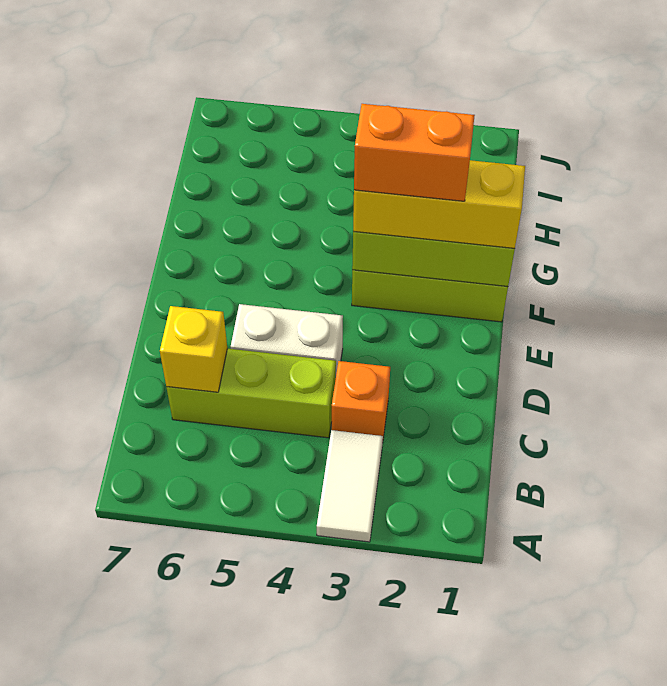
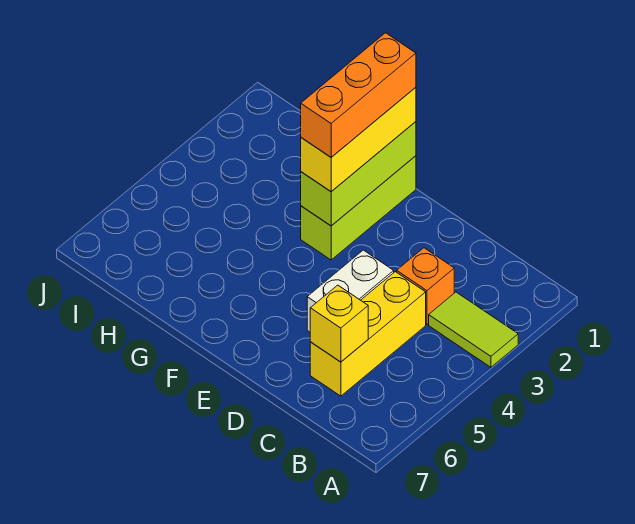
white 1x2 tile [317,430,383,542] -> lime 1x2 tile [429,292,518,367]
lime 1x3 brick [166,349,336,438] -> yellow 1x3 brick [310,272,426,396]
orange 1x2 brick [354,104,475,201] -> orange 1x3 brick [301,33,416,157]

